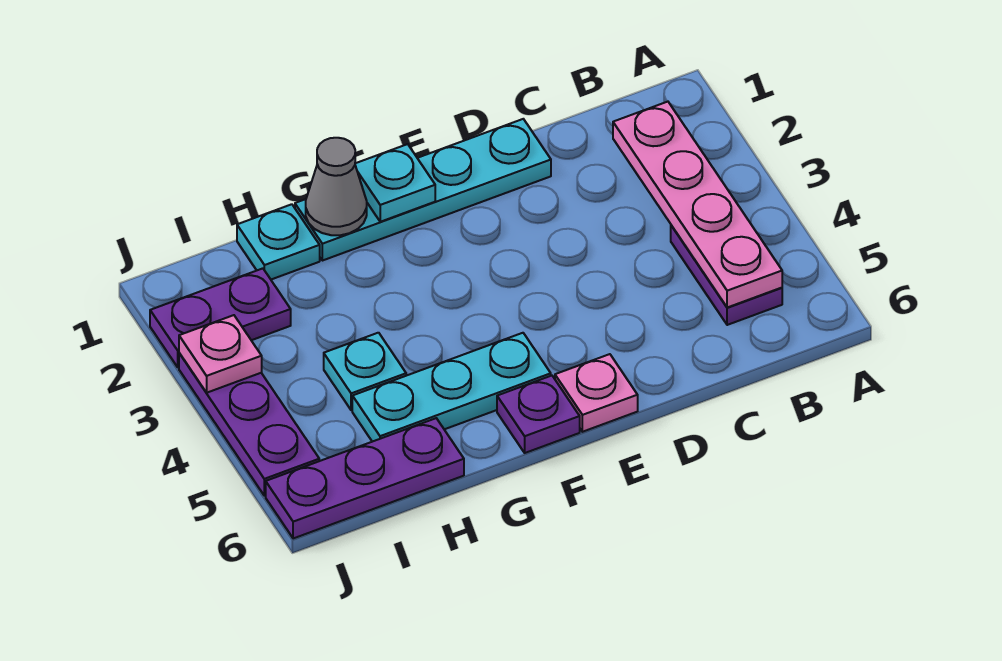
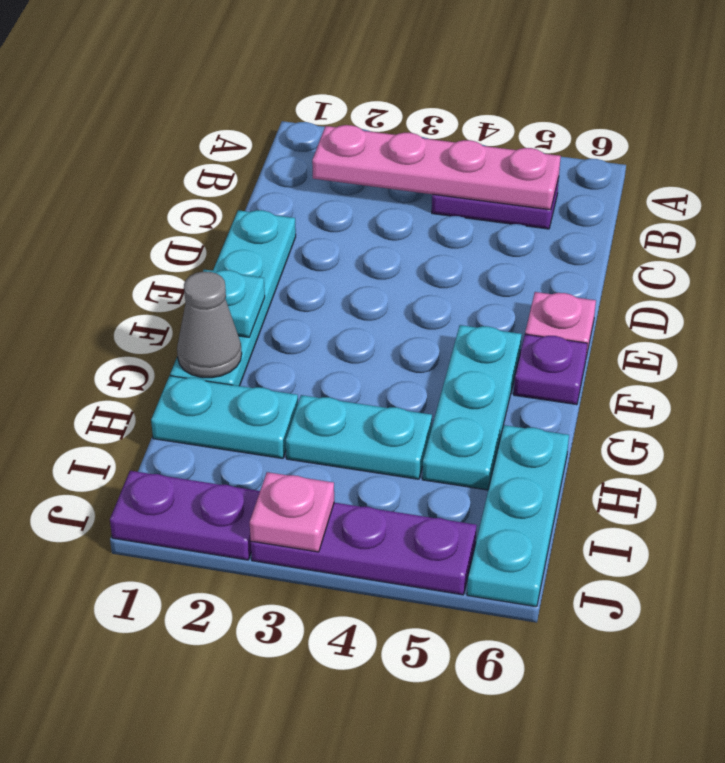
cyan 1x1 plate [237,204,320,279] -> cyan 1x2 plate [151,376,298,459]
cyan 1x1 plate [324,333,406,410] -> cyan 1x2 plate [286,395,432,479]
purple 1x3 plate [266,418,464,539] -> cyan 1x3 plate [467,425,569,607]
purple 1x2 plate [150,268,291,367] -> purple 1x2 plate turned to [110,471,260,560]

